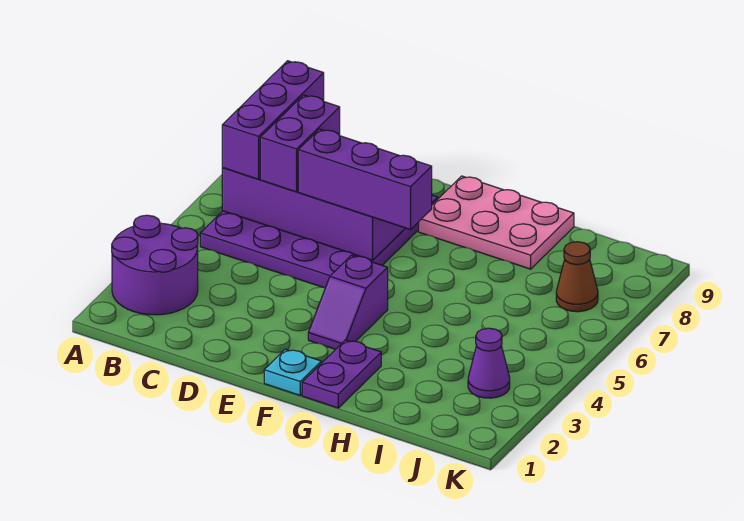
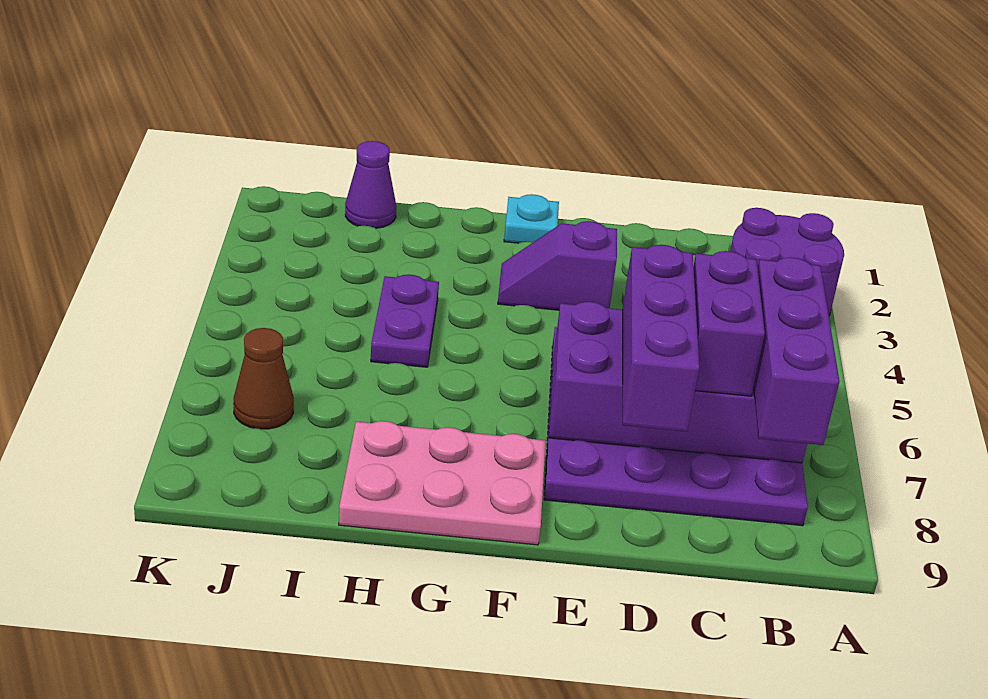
purple 1x3 brick [298,129,432,229] -> purple 1x3 brick turned to [623,245,699,432]
purple 1x2 slope [308,255,388,349] -> purple 1x2 slope turned to [498,221,617,310]
purple 1x2 plate [302,340,381,408] -> purple 1x2 plate moved to [371,274,439,367]
purple 1x1 cone [468,328,510,398] -> purple 1x1 cone moved to [345,141,396,228]

